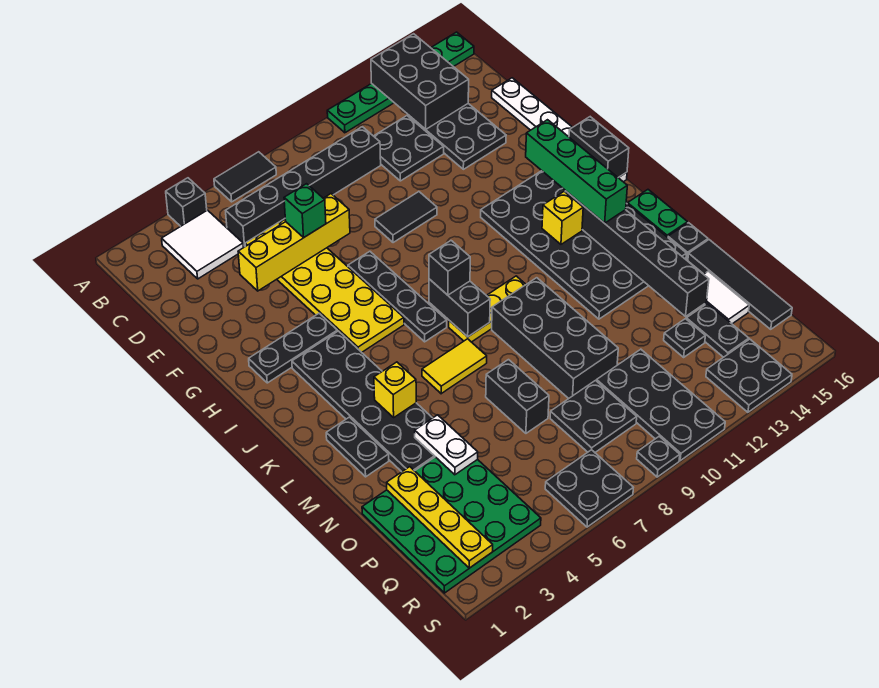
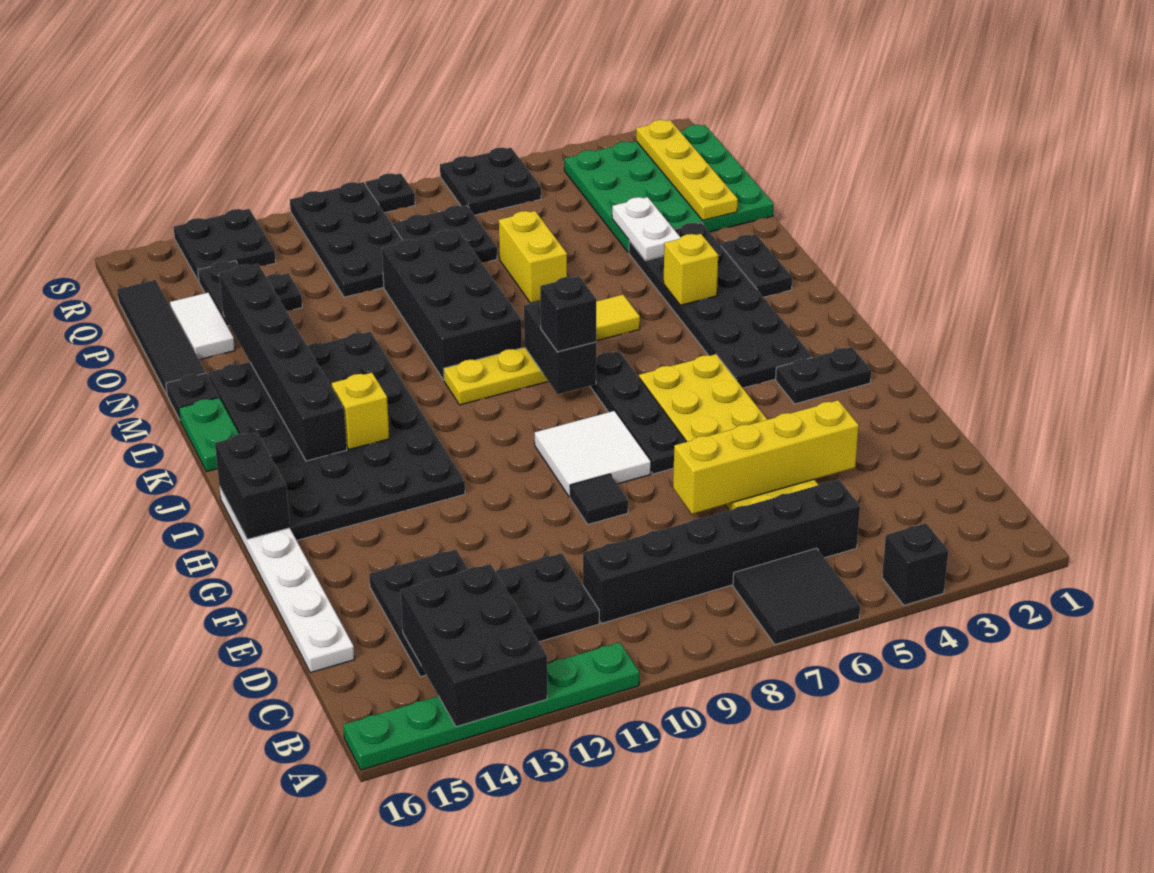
black 1x2 tile [214,152,276,202] -> black 2x2 tile [733,548,860,644]
white 2x2 tile [162,210,243,279] -> white 2x2 tile moved to [535,411,651,497]
green 1x1 brick [284,184,326,237] -> none
black 1x2 tile [375,192,437,243] -> black 1x1 tile [570,474,628,524]
black 1x3 plate [249,313,337,383] -> black 1x2 plate [776,347,871,404]
green 1x4 brick [526,120,627,223] -> none
black 1x2 brick [486,360,549,433] -> yellow 1x2 brick [499,211,567,303]

